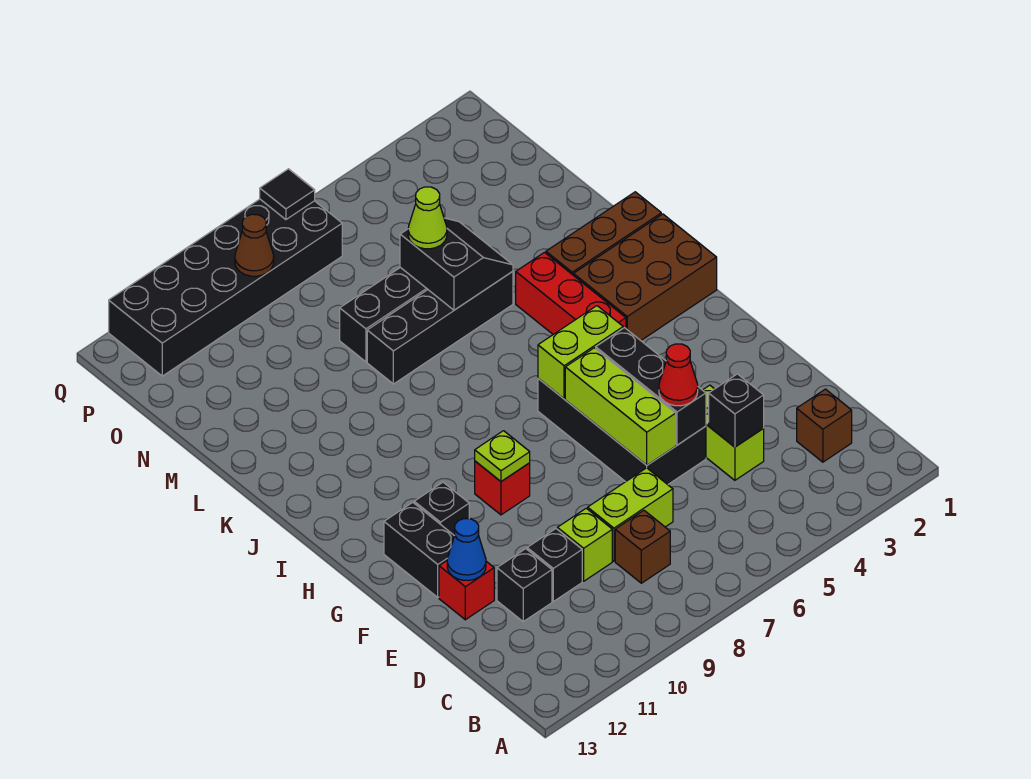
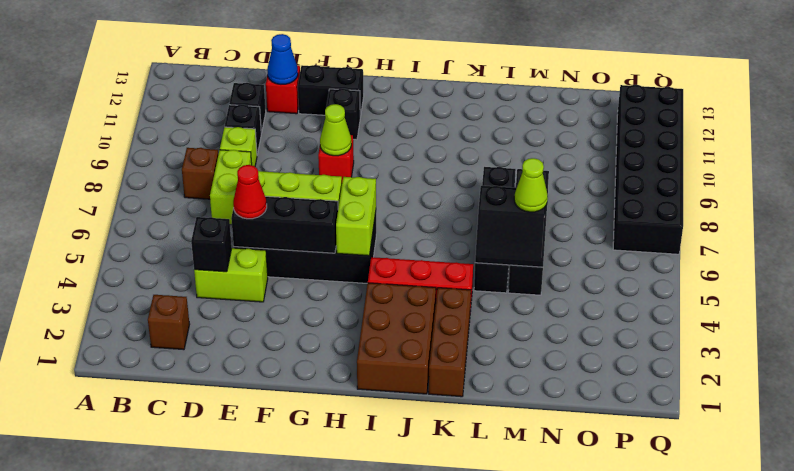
lime 1x1 plate [475,431,530,481] -> lime 1x1 cone [320,104,351,156]
brown 1x1 cone [235,214,274,276] -> none
black 1x1 tile [260,169,315,220] -> none

